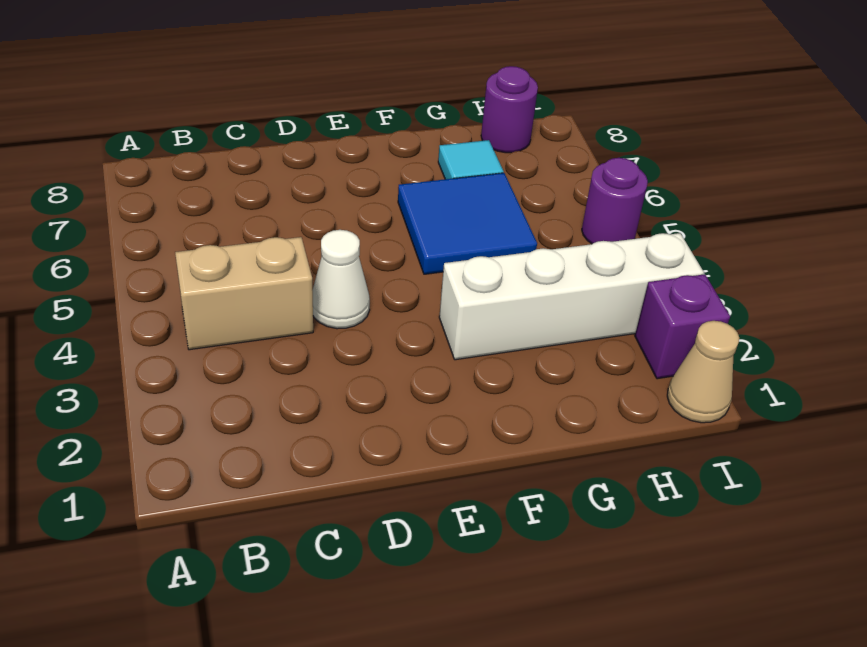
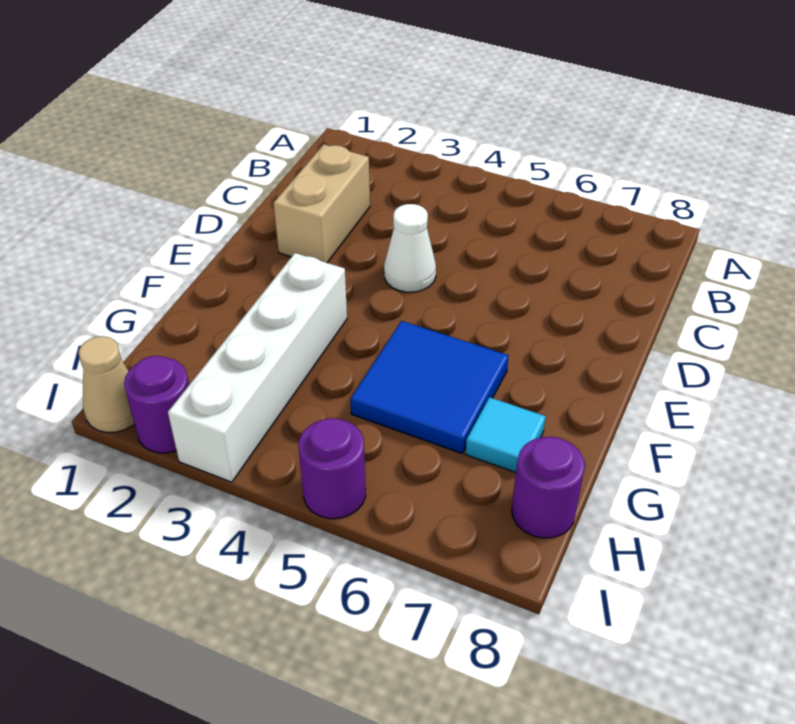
tan 1x2 brick [175,237,313,350] -> tan 1x2 brick moved to [274,144,370,263]
purple 1x1 brick [635,274,730,379] -> purple 1x1 round brick [124,356,189,453]

